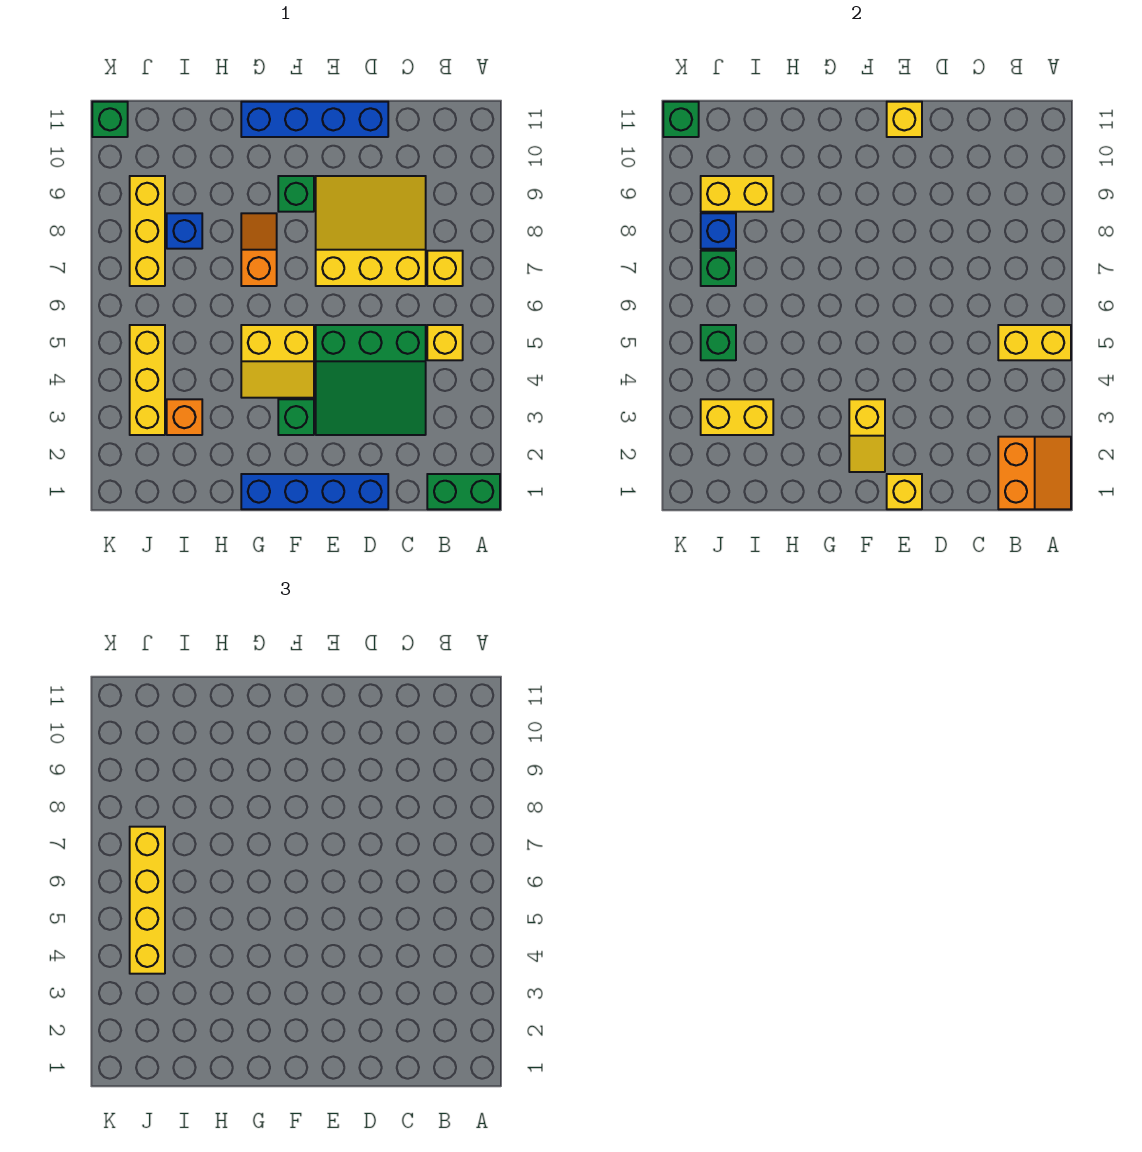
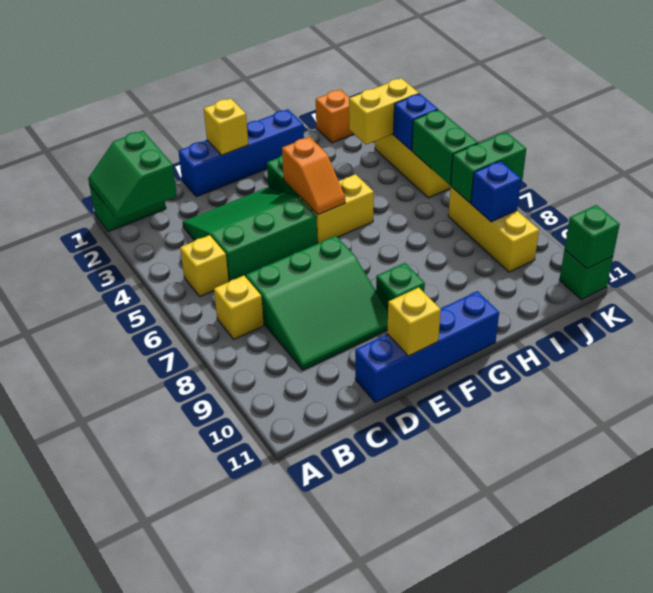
orange 2x2 slope [998,437,1071,509] -> green 2x2 slope [88,131,177,220]
yellow 1x2 brick [998,325,1071,360] -> none
yellow 3x3 slope [316,176,426,286] -> green 3x3 slope [246,236,388,370]
yellow 1x2 slope [849,399,885,472] -> none
orange 1x2 slope [241,213,277,286] -> orange 1x2 slope moved to [282,137,345,215]
orange 1x1 brick [167,399,202,435] -> orange 1x1 brick moved to [316,90,354,143]
blue 1x1 brick [167,213,202,249] -> blue 1x1 brick moved to [393,94,438,150]
yellow 1x2 brick [701,176,773,212] -> none
yellow 1x4 brick [130,827,165,974] -> none
green 1x1 brick [701,325,736,360] -> green 1x2 brick [412,110,478,185]
green 1x1 brick [701,251,736,286] -> green 1x2 brick [451,132,526,203]

